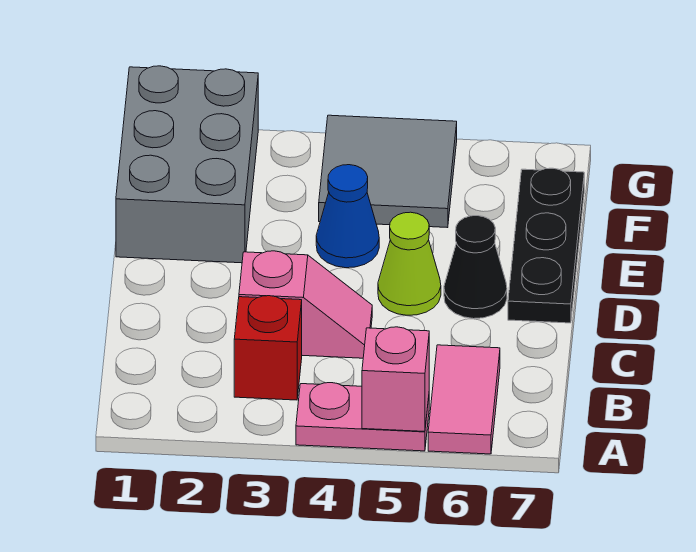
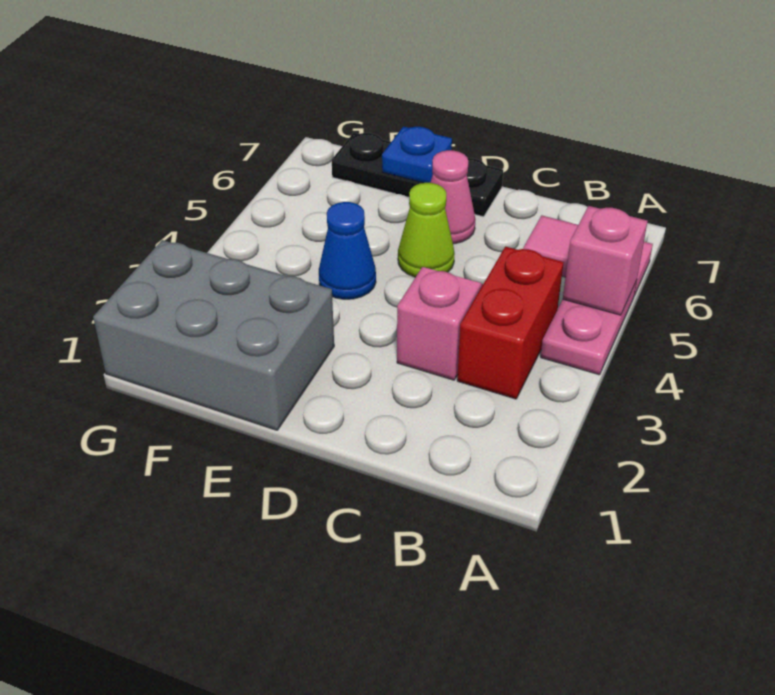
red 1x1 brick [234,296,302,400] -> red 1x2 brick [457,247,564,399]
black 1x1 cone [444,216,507,319] -> pink 1x1 cone [430,150,476,244]
none -> blue 1x1 plate [382,126,452,183]
grey 2x2 tile [319,115,457,228] -> none

